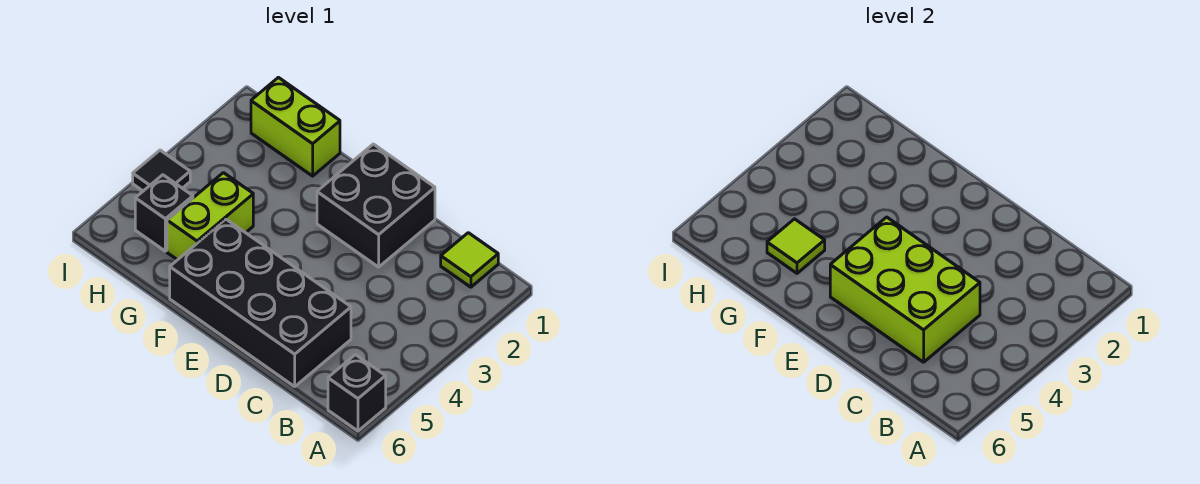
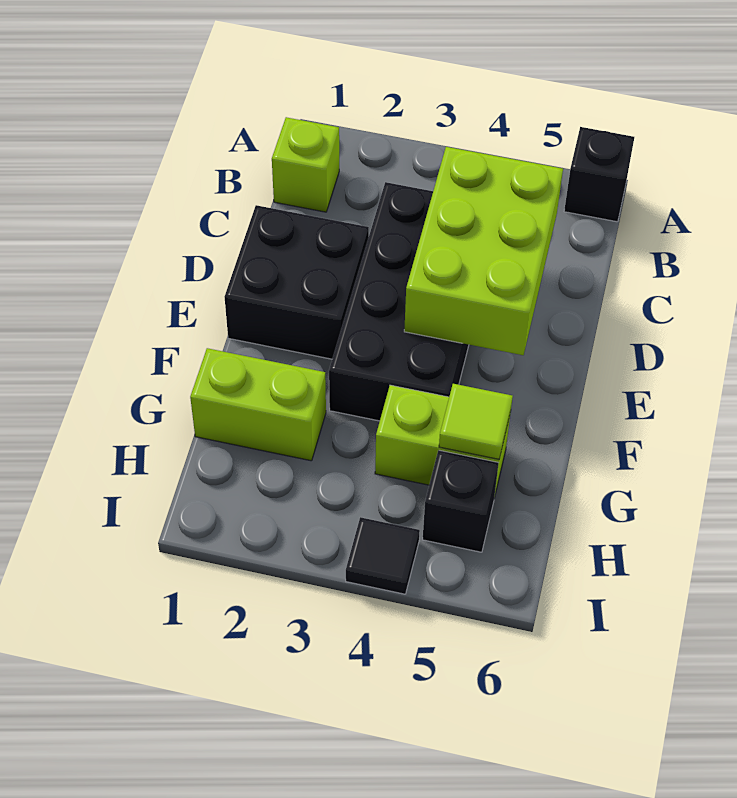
lime 1x1 tile [441,233,498,287] -> lime 1x1 brick [272,117,339,212]
black 2x4 brick [170,219,351,386] -> black 2x4 brick moved to [329,182,469,421]
lime 1x2 brick [251,77,340,176] -> lime 1x2 brick turned to [190,348,326,461]

